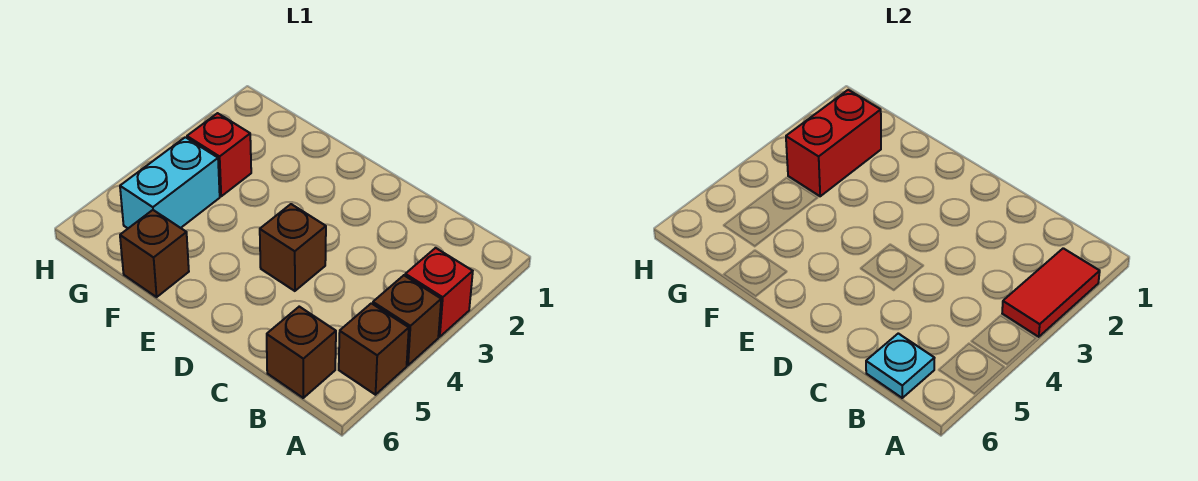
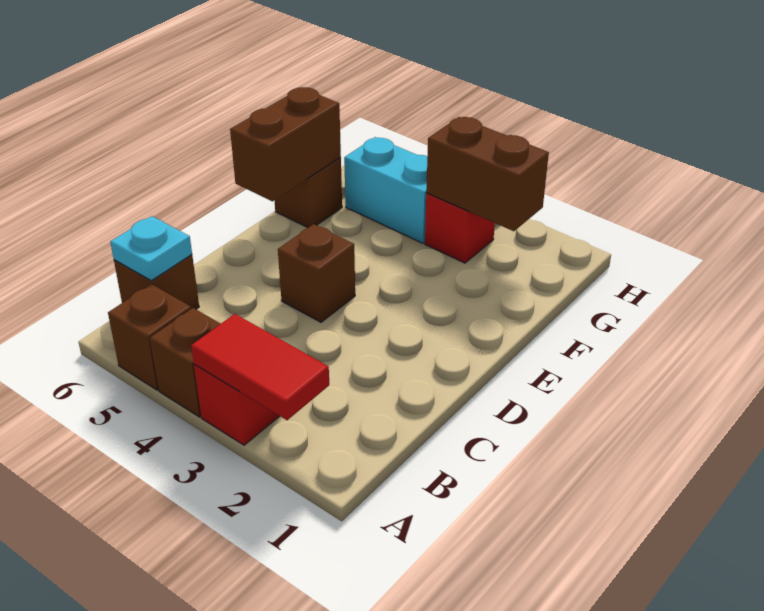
none -> brown 1x2 brick [230,87,341,201]
red 1x2 brick [786,90,881,196] -> brown 1x2 brick [426,117,549,231]

